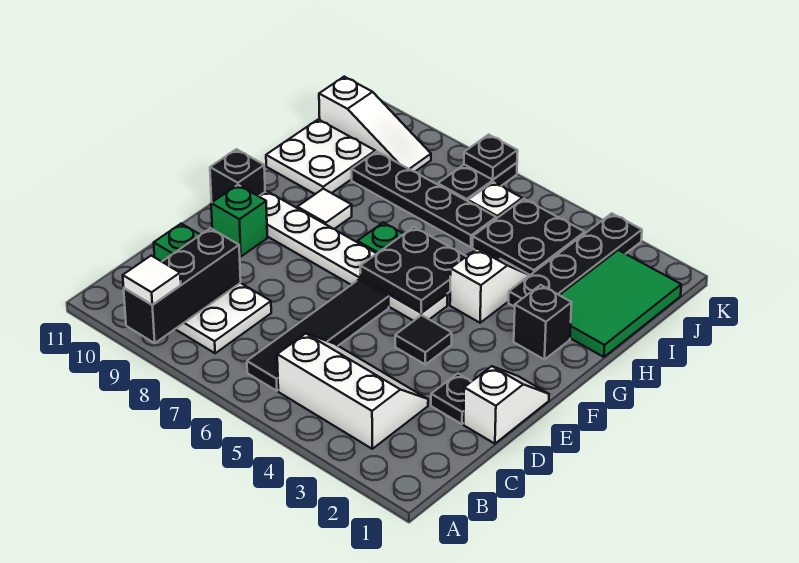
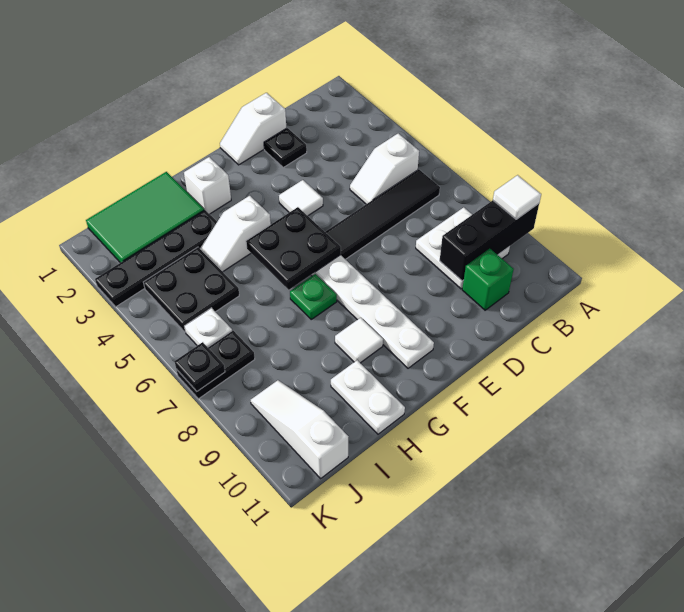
white 2x3 slope [277,333,428,449] -> white 1x2 slope [350,133,419,204]
black 1x1 tile [395,315,452,364] -> white 1x1 tile [279,180,323,216]
green 1x1 brick [211,185,267,257] -> none
black 1x1 brick [210,149,265,202] -> none
black 1x1 brick [514,285,572,360] -> white 1x1 brick [184,157,231,214]
white 2x2 plate [266,119,375,194] -> white 1x2 plate [331,360,405,434]
black 1x4 plate [351,151,496,247] -> none

